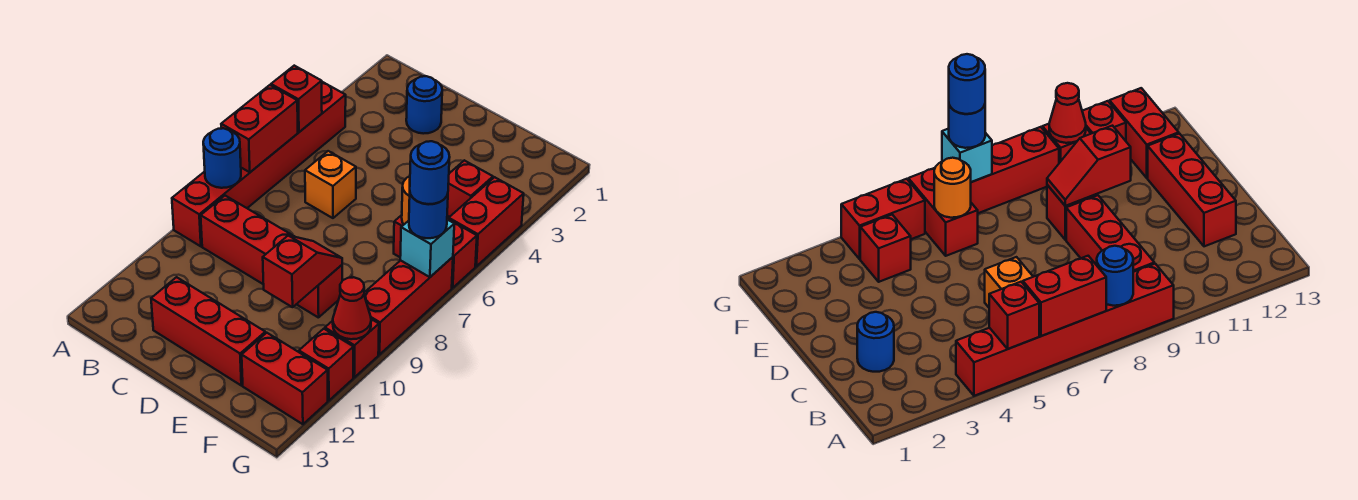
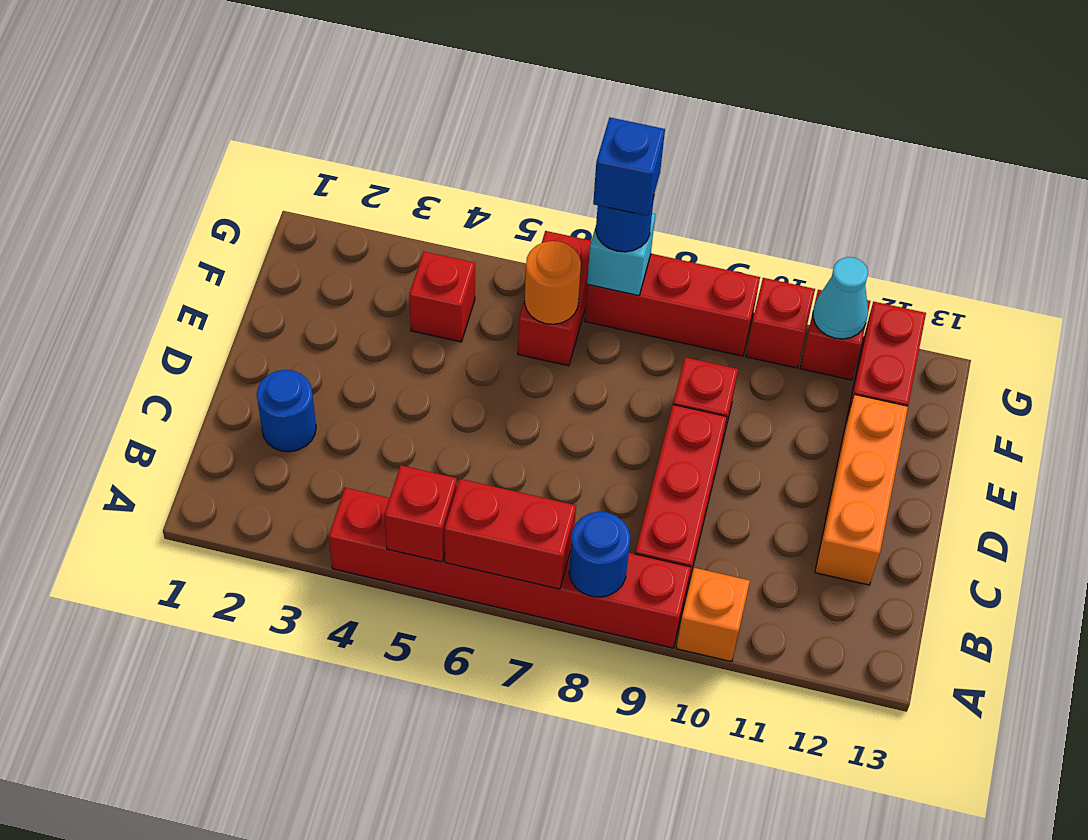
orange 1x1 brick [305,151,356,218] -> orange 1x1 brick moved to [676,568,750,662]
red 1x3 brick [151,277,265,385] -> orange 1x3 brick [815,394,908,585]
red 1x2 slope [263,236,342,307] -> none
red 1x2 brick [449,177,524,266] -> none
blue 1x1 round brick [410,141,450,204] -> blue 1x1 brick [593,118,665,216]
red 1x1 cone [333,277,371,339] -> none
none -> cyan 1x1 cone [813,257,868,339]

